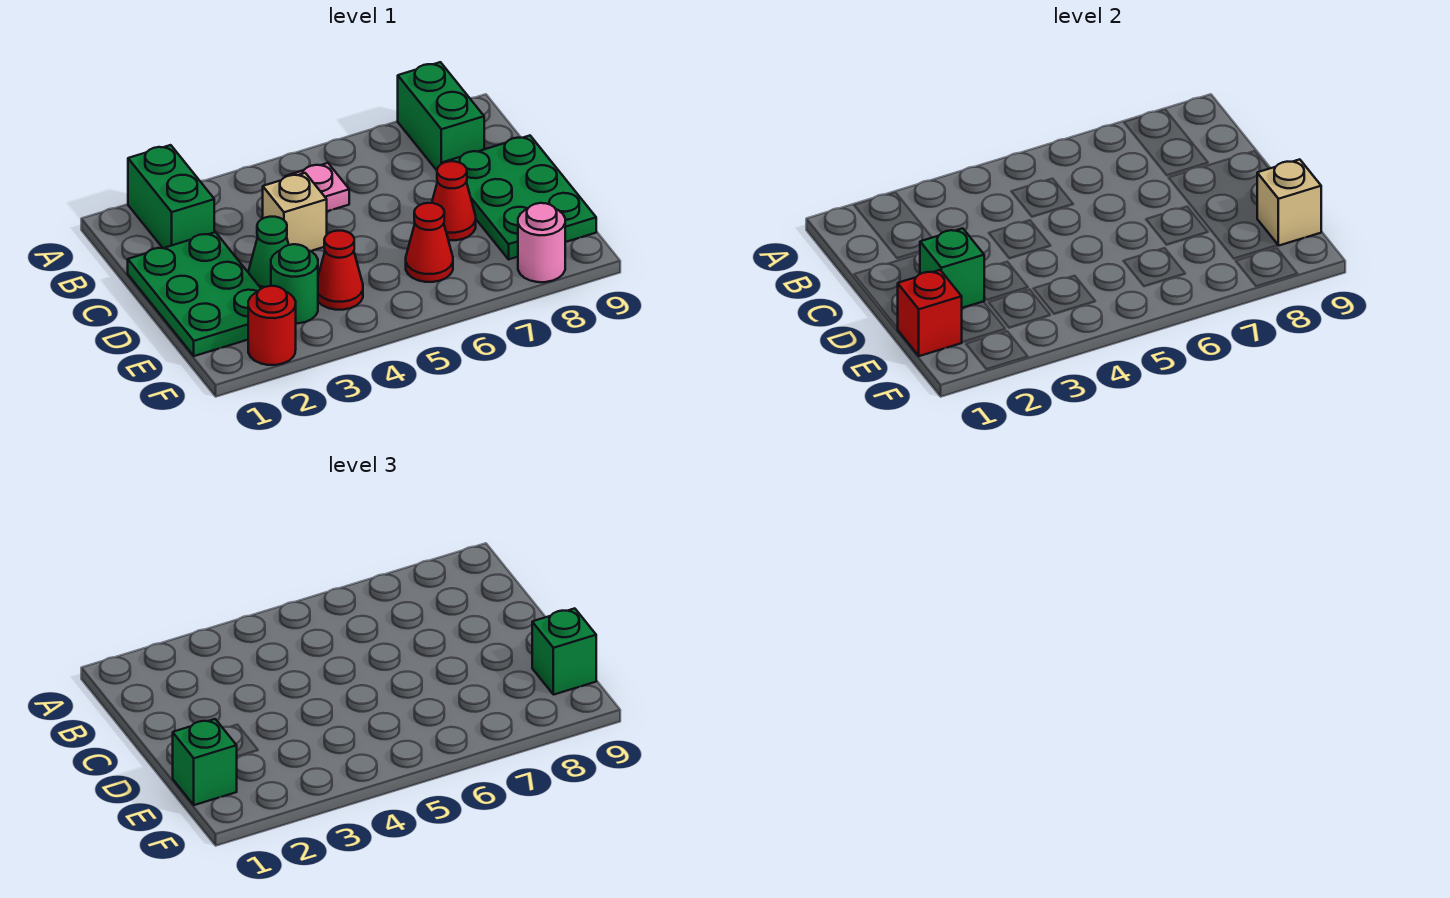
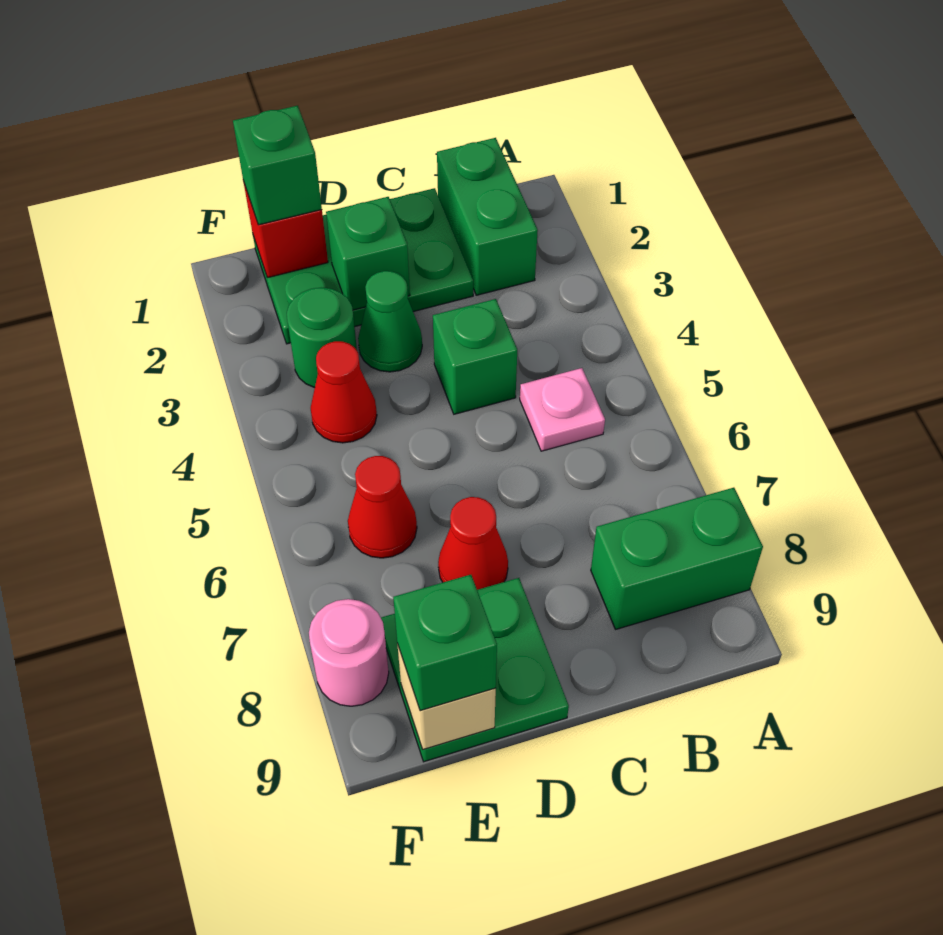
green 1x2 brick [128,145,214,248] -> green 1x2 brick turned to [437,138,538,295]
tan 1x1 brick [263,173,327,251] -> green 1x1 brick [433,299,517,414]
green 2x3 plate [443,136,596,259] -> green 2x2 plate [381,578,569,762]
red 1x1 round brick [248,286,296,365] -> none

